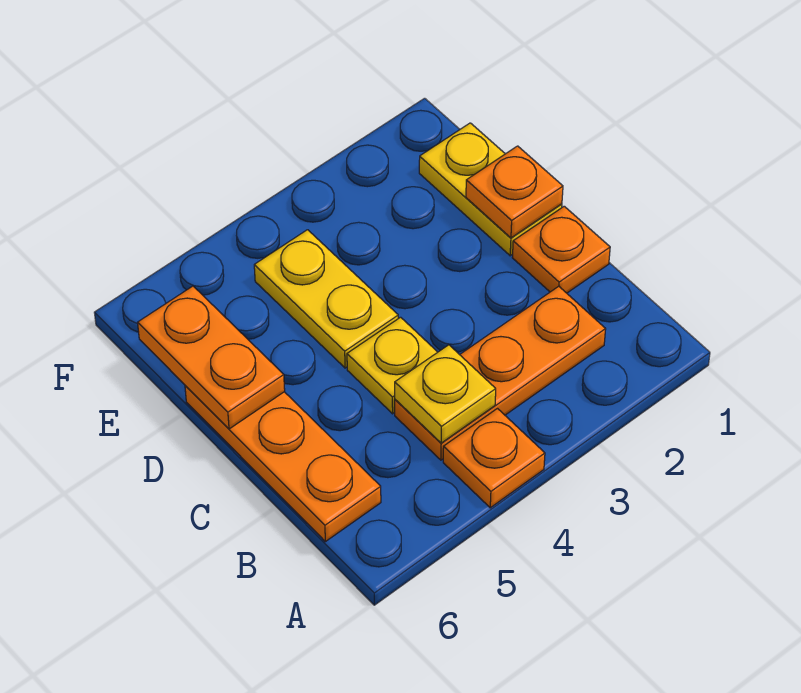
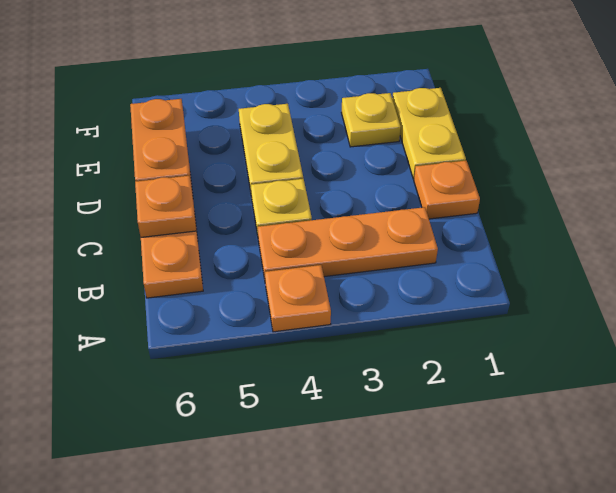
yellow 1x1 plate [395,345,496,443] -> yellow 1x1 plate moved to [341,93,401,147]
orange 1x1 plate [466,146,563,238] -> orange 1x1 plate moved to [135,176,196,237]

